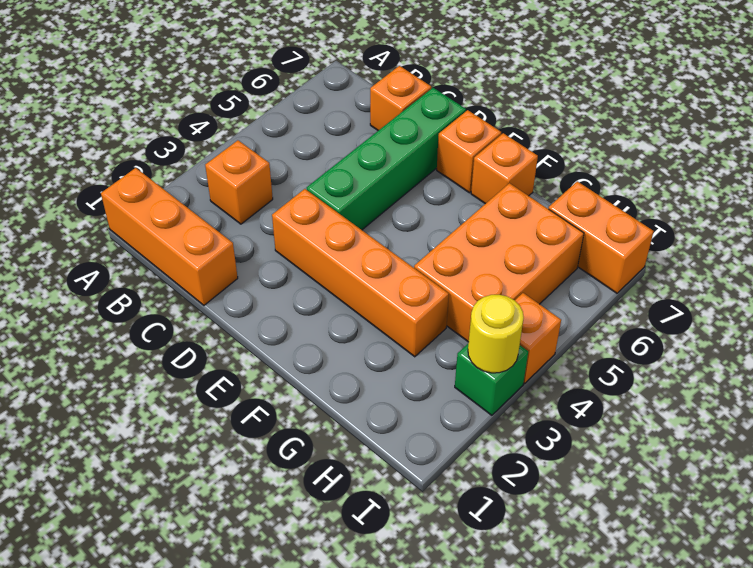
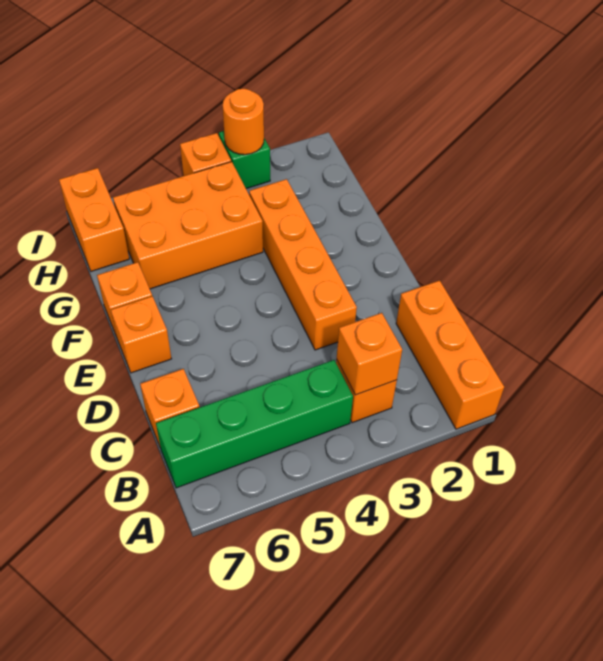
none -> orange 1x1 brick [337,313,402,395]
green 1x4 brick [307,88,466,230] -> green 1x4 brick moved to [156,360,353,488]
yellow 1x1 round brick [468,295,524,373] -> orange 1x1 round brick [223,89,264,155]

